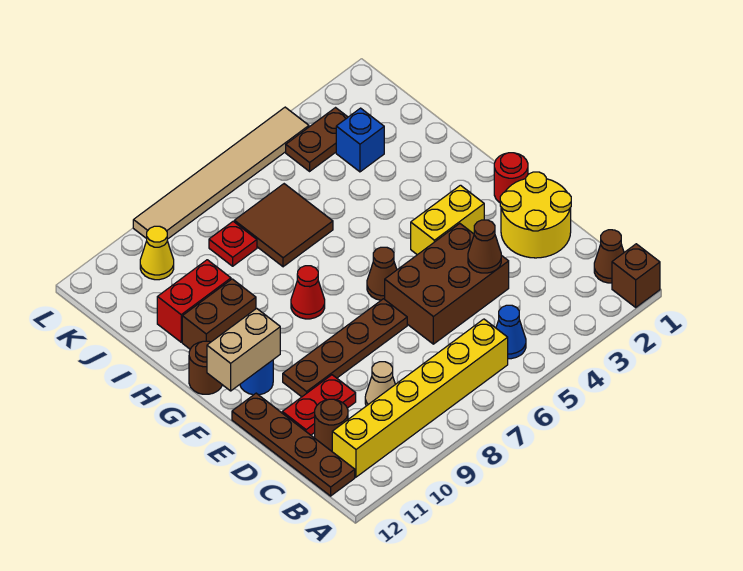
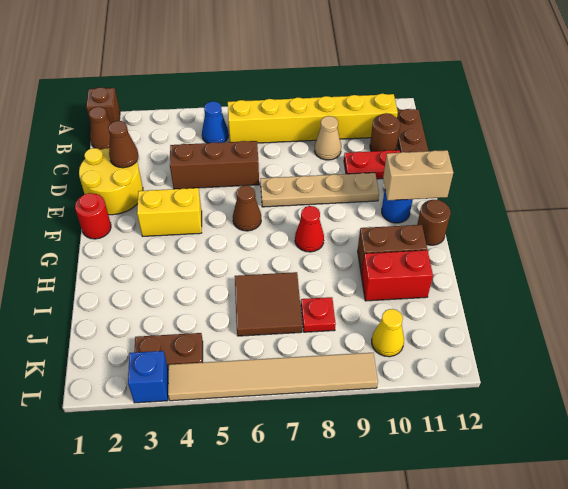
brown 2x3 brick [385,224,509,344] -> brown 1x3 brick [170,141,259,189]
brown 1x1 cone [468,220,501,273] -> brown 1x1 cone moved to [108,121,139,168]
brown 1x4 plate [283,299,407,397] -> tan 1x4 plate [261,173,379,207]
blue 1x1 brick [336,108,384,172] -> blue 1x1 brick moved to [128,351,168,403]

